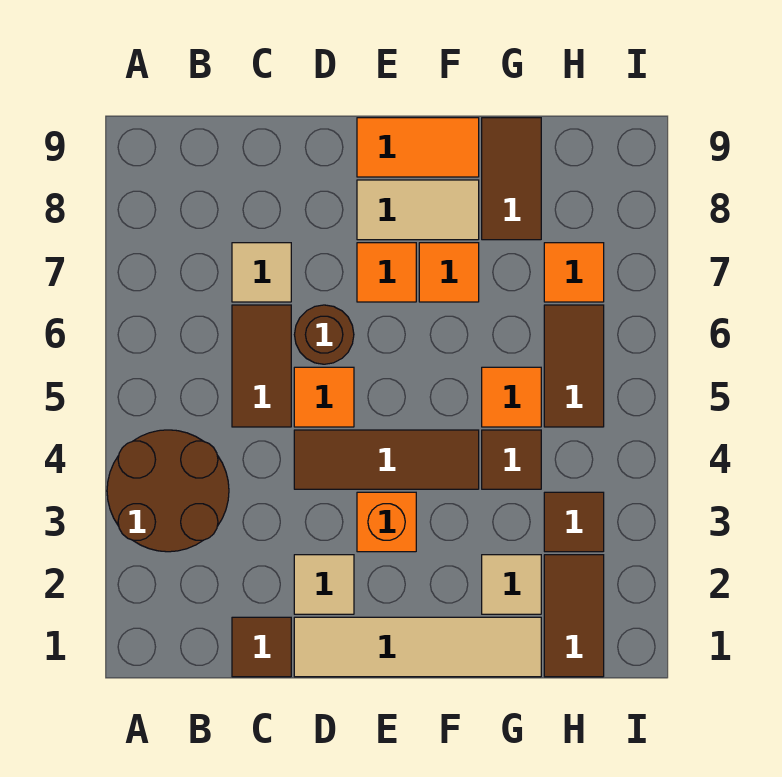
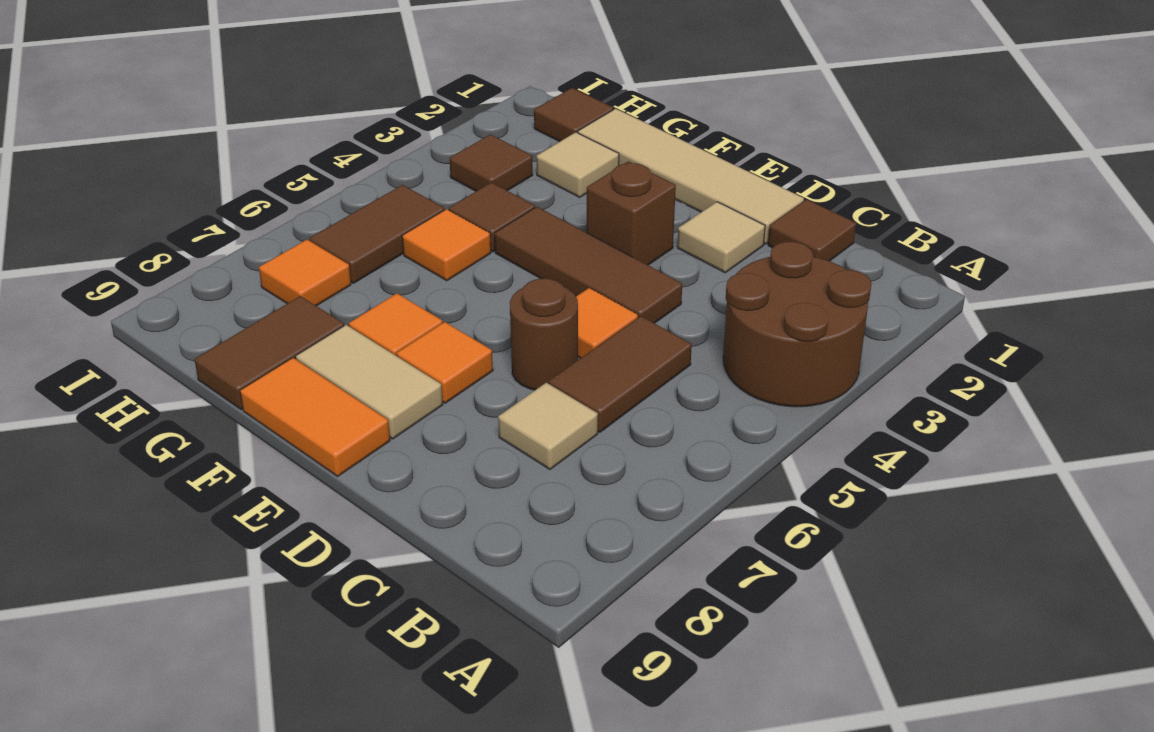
orange 1x1 brick [357,492,416,552] -> brown 1x1 brick [587,161,676,265]
brown 1x2 tile [544,555,604,677] -> brown 1x1 tile [534,88,613,142]

